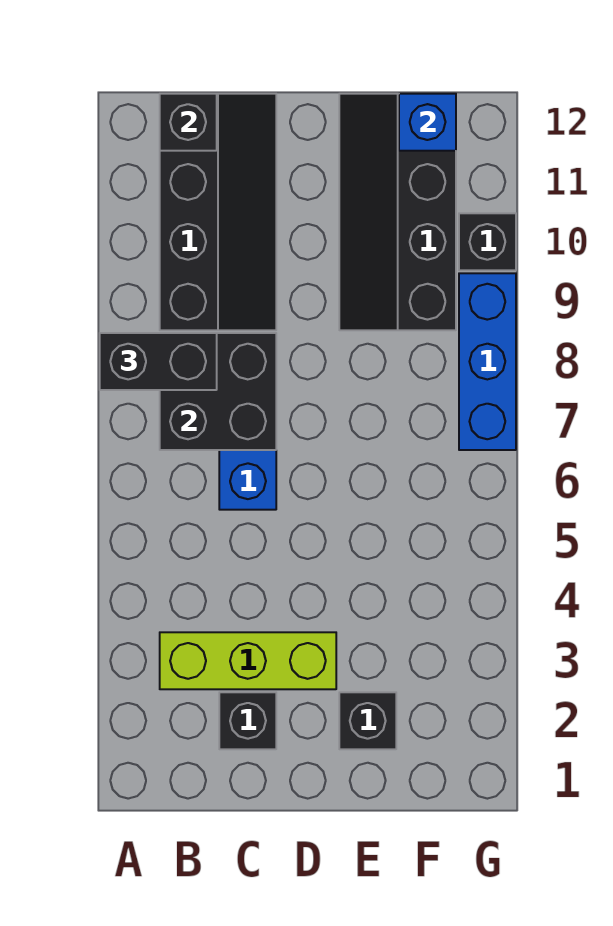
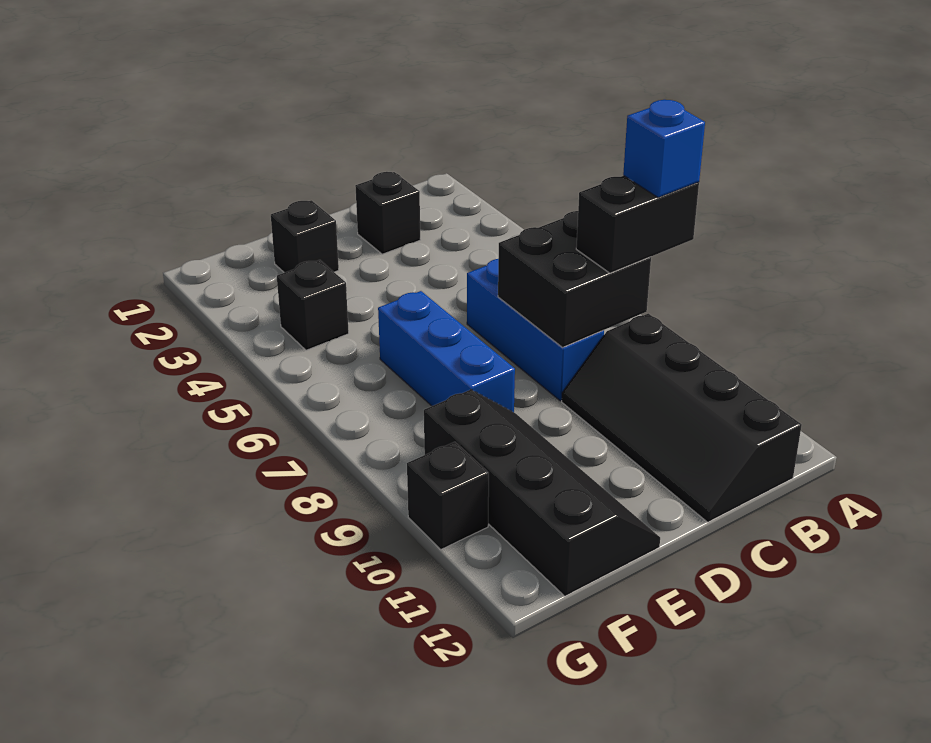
lime 1x3 brick [160,632,336,689] -> none
black 1x1 brick [160,94,217,151] -> black 1x1 brick moved to [277,260,349,350]
blue 1x1 brick [399,94,456,151] -> blue 1x1 brick moved to [623,100,705,198]
blue 1x3 brick [459,273,516,450] -> blue 1x3 brick moved to [378,291,515,412]

